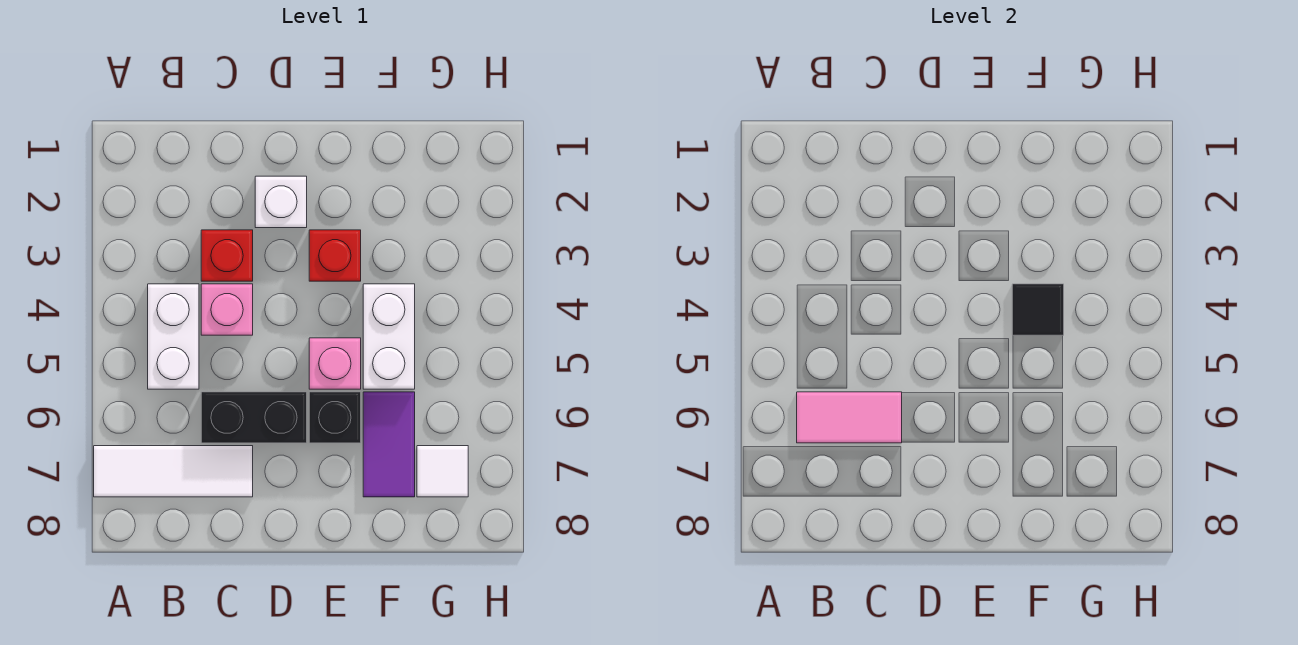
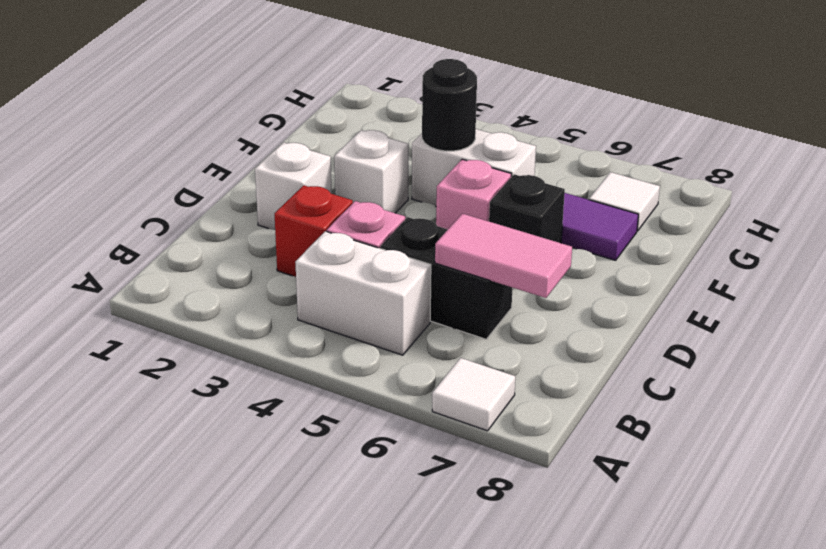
white 1x3 tile [94,446,253,497] -> white 1x1 tile [432,358,515,431]
pink 1x2 tile [797,392,902,443] -> pink 1x2 tile turned to [435,214,572,298]
black 1x2 brick [201,392,307,443] -> black 1x2 brick turned to [380,217,512,339]
red 1x1 brick [309,230,361,281] -> white 1x1 brick [334,130,408,213]
black 1x1 tile [1012,284,1064,335] -> black 1x1 round brick [422,59,477,151]

